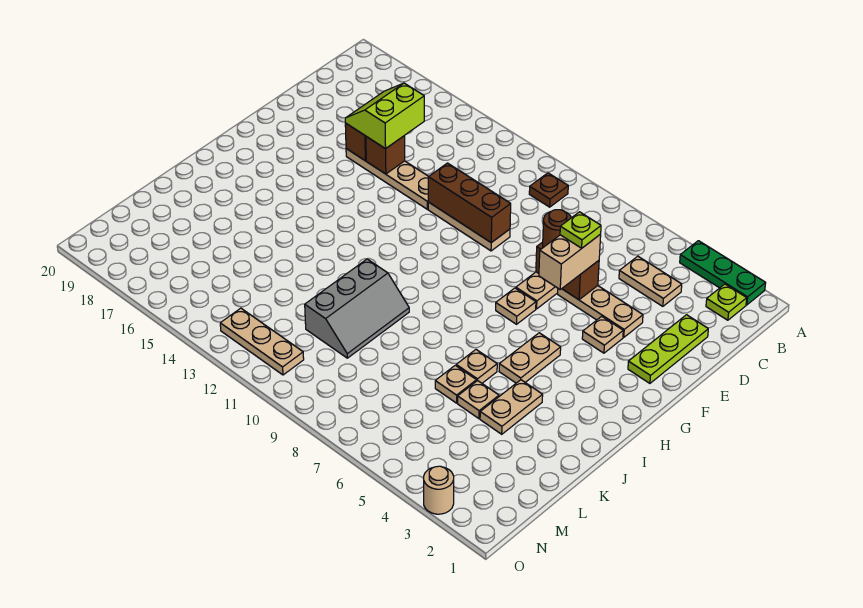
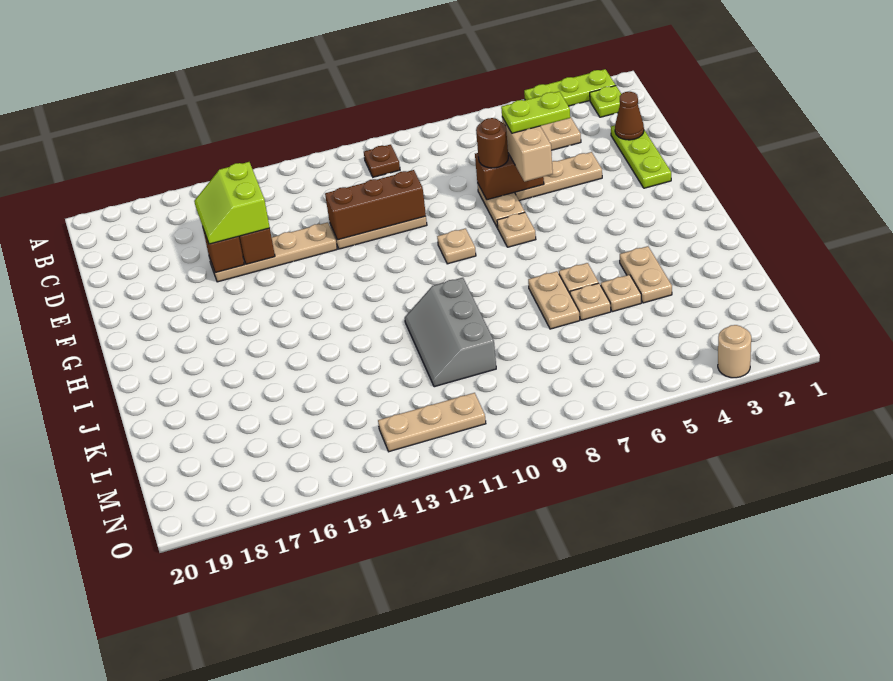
green 1x3 plate [680,241,766,305] -> lime 1x3 plate [524,69,616,106]
none -> brown 1x1 cone [615,92,644,140]
lime 1x1 plate [560,212,601,248] -> lime 1x2 plate [501,91,570,133]
tan 1x1 plate [582,316,623,353] -> tan 1x1 plate moved to [437,229,476,264]
tan 1x2 plate [499,333,561,383] -> tan 1x2 plate moved to [528,271,580,329]
grey 2x3 slope [305,259,409,358] -> grey 2x3 slope turned to [405,278,496,387]

